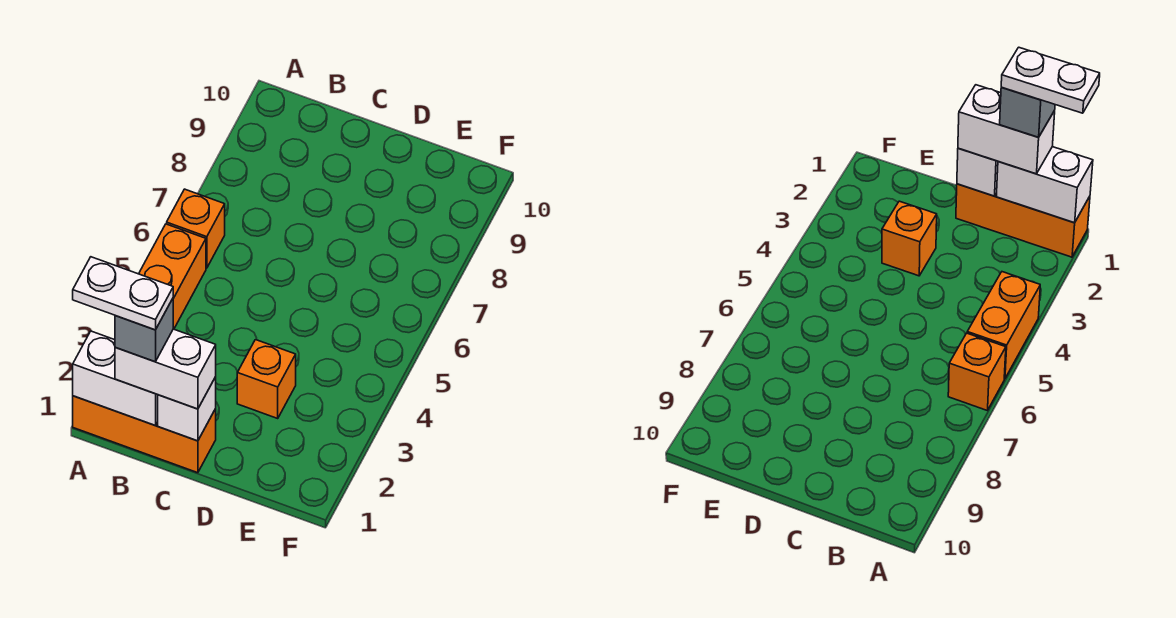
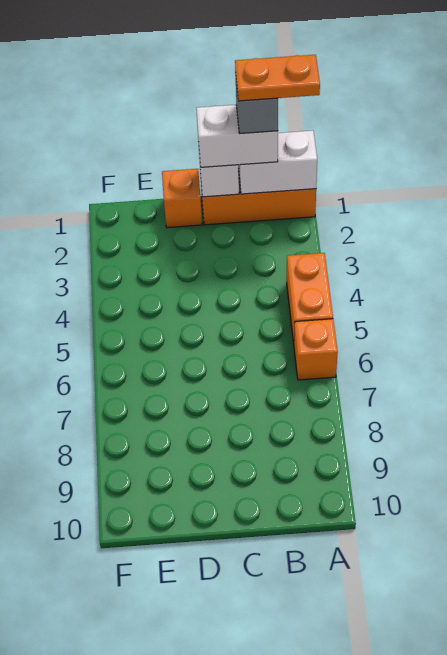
white 1x2 plate [73,257,173,330] -> orange 1x2 plate [235,55,320,101]
orange 1x1 brick [237,340,296,418] -> orange 1x1 brick moved to [162,169,202,228]

